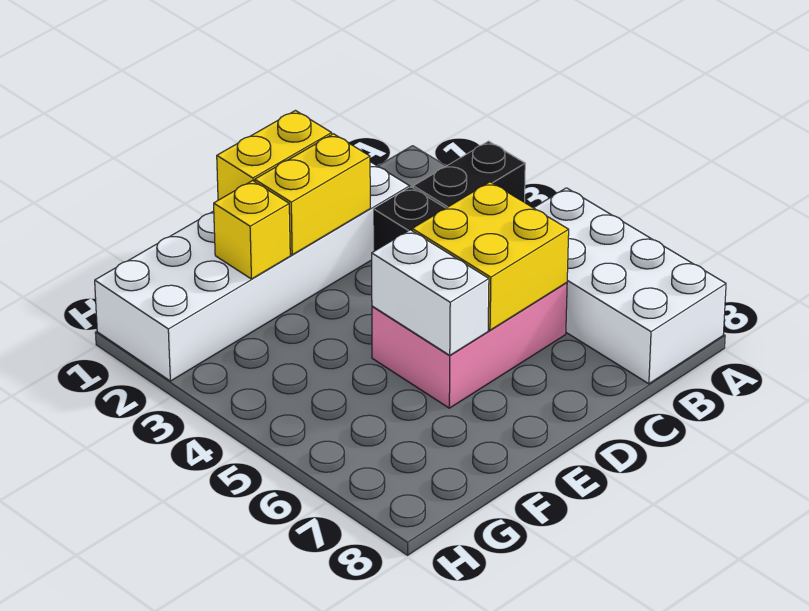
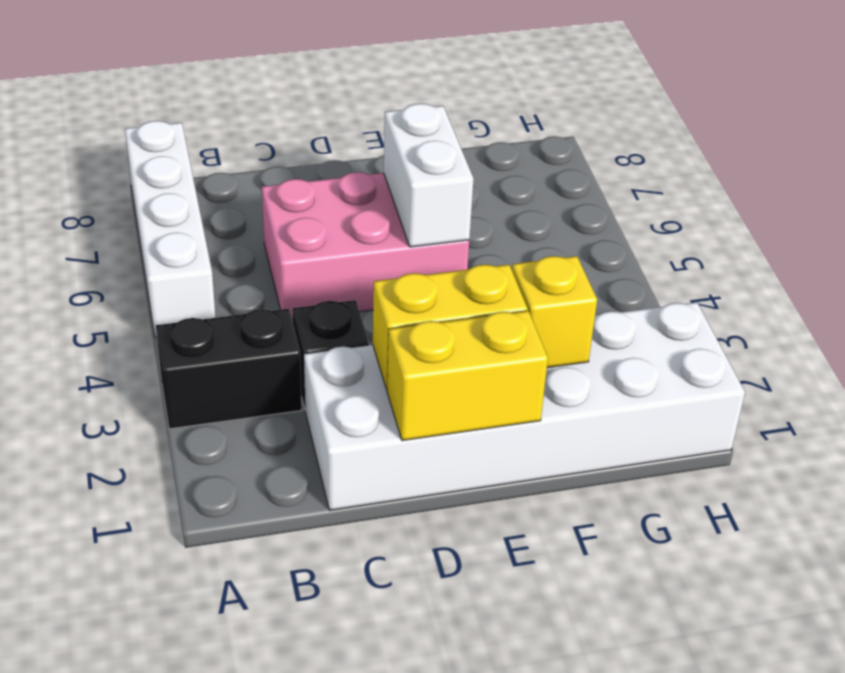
white 2x4 brick [534,188,726,384] -> white 1x4 brick [125,121,216,338]
yellow 2x2 brick [412,182,569,330] -> none

